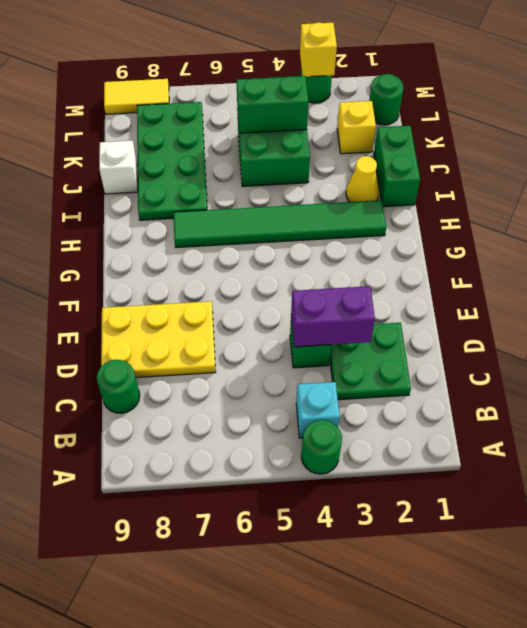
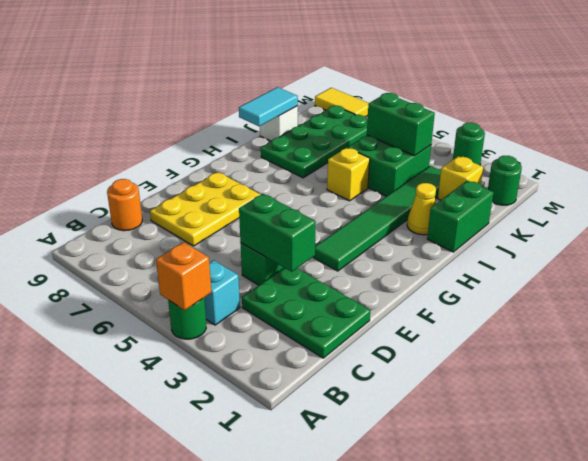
none -> orange 1x1 brick [156,242,211,310]
green 2x2 plate [330,323,411,400] -> green 2x3 plate [242,268,370,358]
green 1x1 round brick [97,360,140,413] -> orange 1x1 round brick [107,179,142,231]
purple 1x2 brick [291,286,375,347] -> green 1x2 brick [239,194,316,272]
yellow 2x3 plate [101,301,215,377] -> yellow 2x3 plate turned to [150,172,261,246]
green 1x6 tile [174,200,386,248] -> green 1x6 tile turned to [313,166,441,271]
none -> cyan 1x2 tile [239,87,298,126]
yellow 1x1 brick [300,22,337,77] -> yellow 1x1 brick moved to [327,148,370,201]

